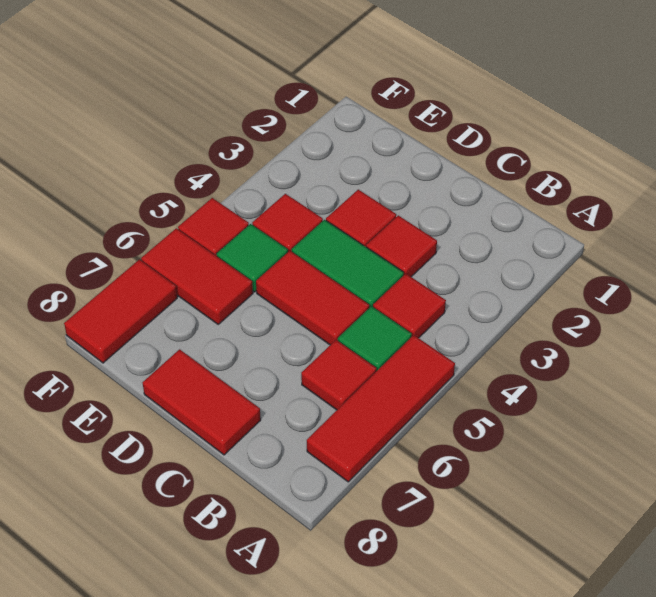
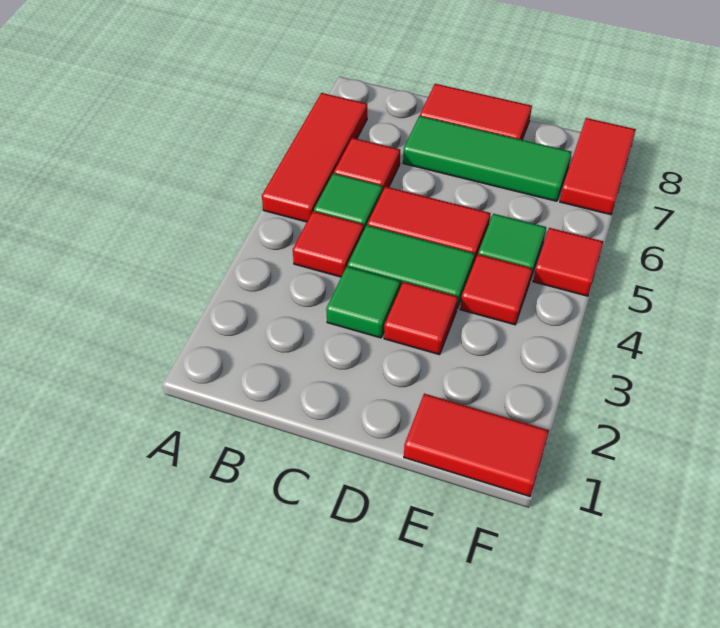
red 1x1 tile [366,215,437,277] -> green 1x1 tile [326,266,400,338]
none -> green 1x3 tile [403,116,572,201]
red 1x2 tile [141,228,253,324] -> red 1x2 tile moved to [404,394,549,496]

